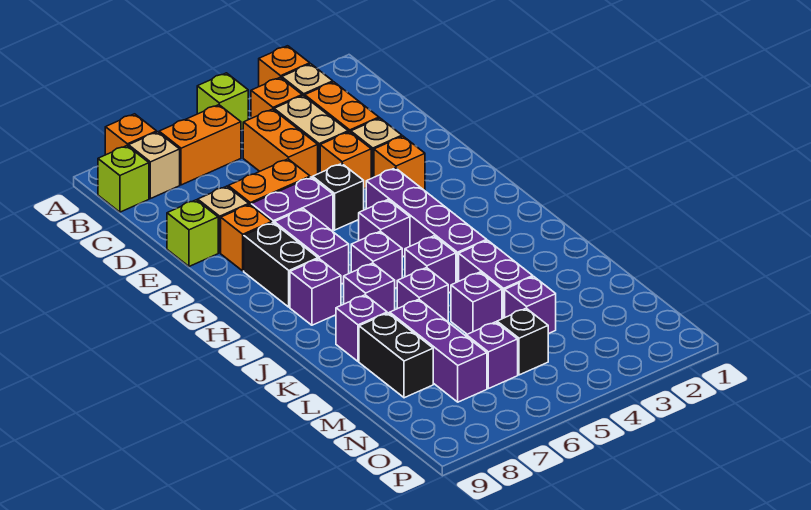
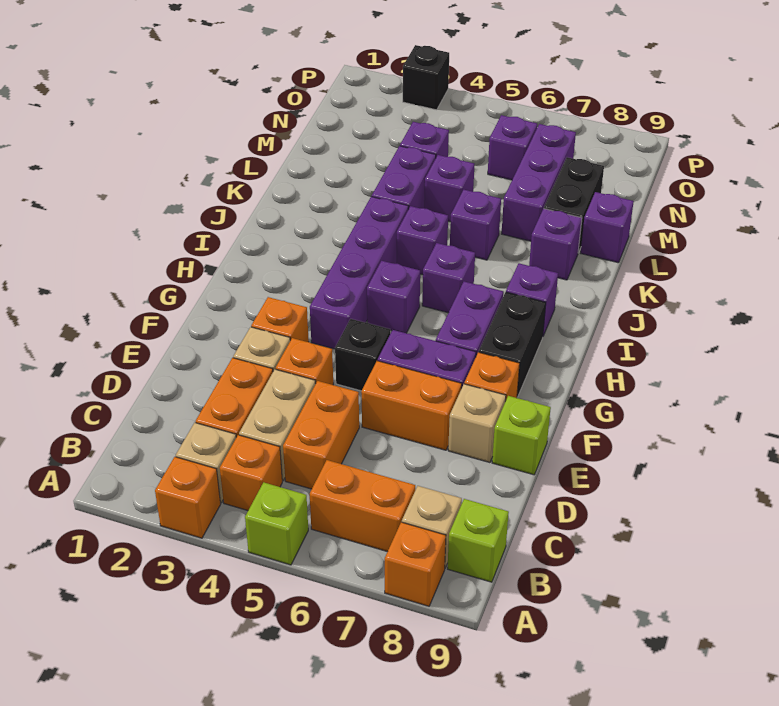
purple 1x1 brick [344,263,395,314] -> purple 1x1 brick moved to [581,192,634,263]
black 1x1 brick [497,308,548,375] -> black 1x1 brick moved to [403,45,449,110]

